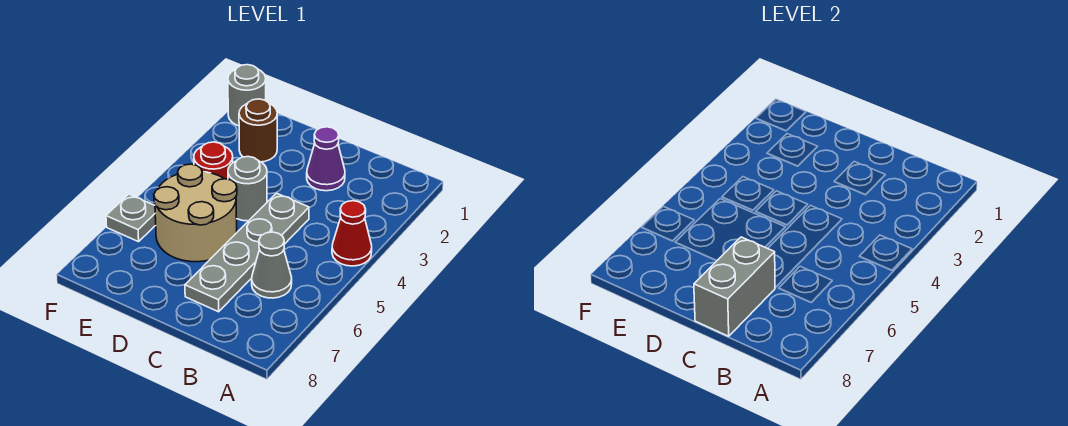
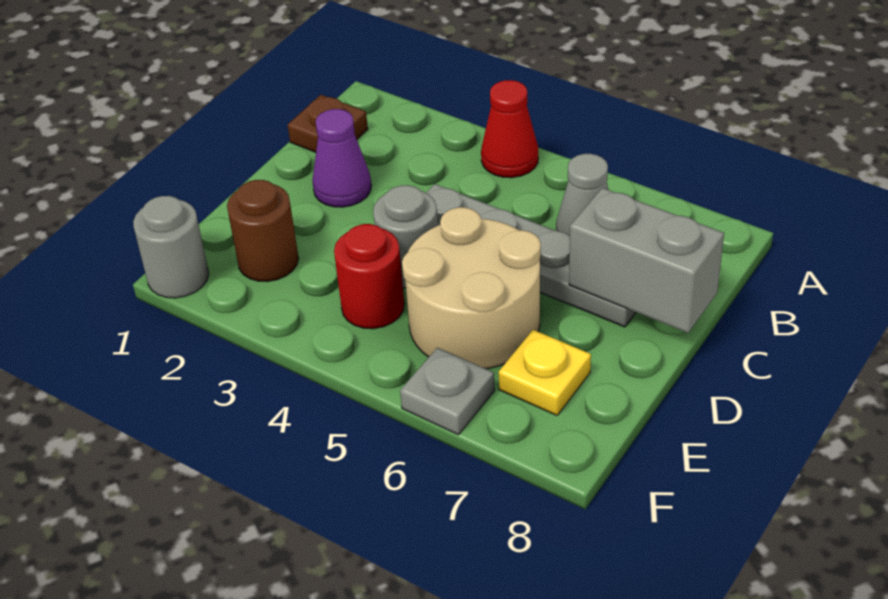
none -> brown 1x1 plate [288,95,368,152]
none -> yellow 1x1 plate [499,330,591,415]

